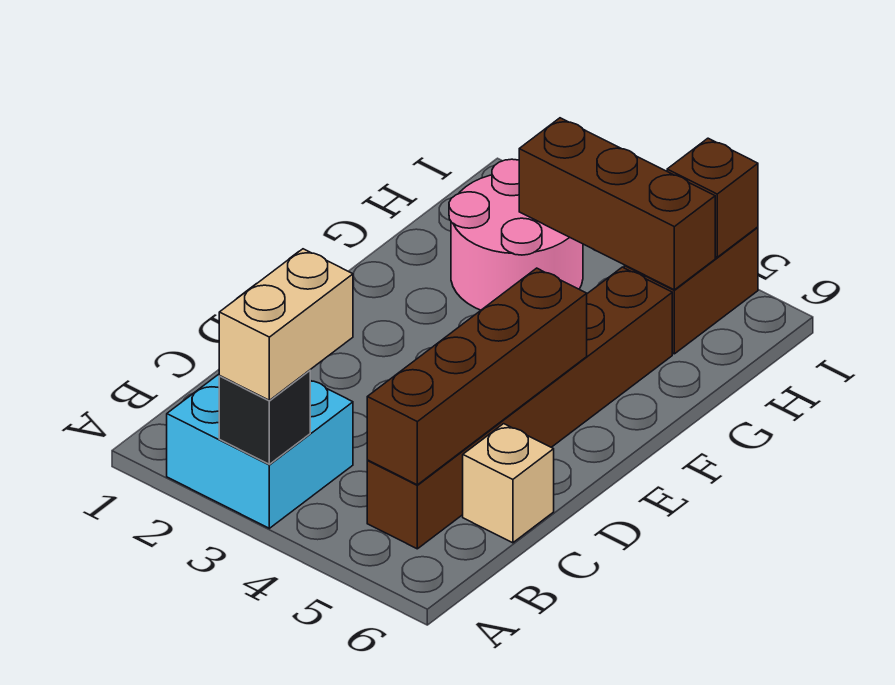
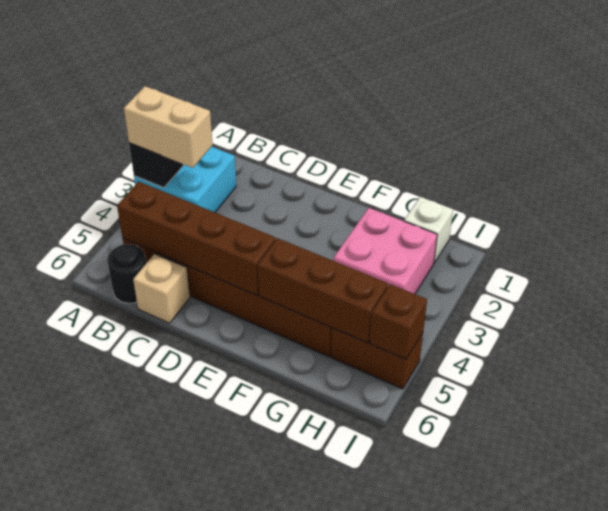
none -> black 1x1 round brick [107,244,146,303]
pink 2x2 round brick [449,159,583,310] -> pink 2x2 brick [334,208,437,294]
none -> white 1x1 brick [404,197,453,263]
brown 1x3 brick [519,118,715,290] -> brown 1x3 brick turned to [258,238,388,343]

